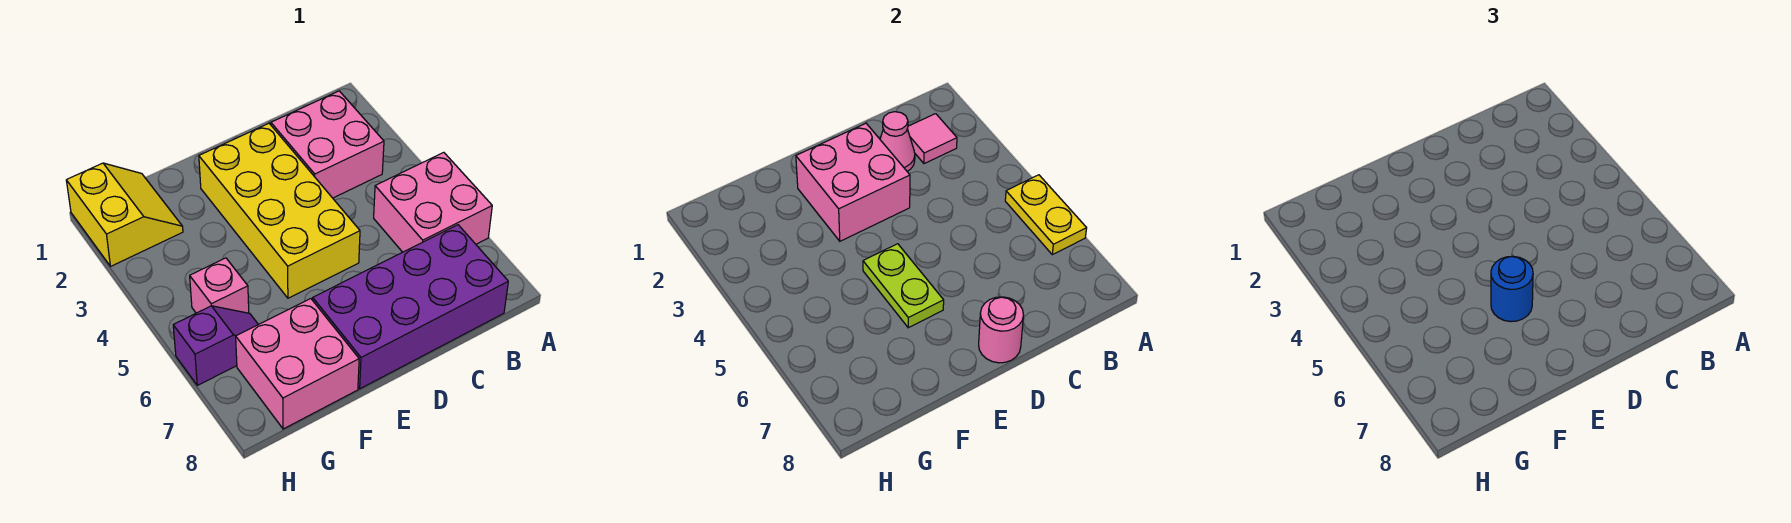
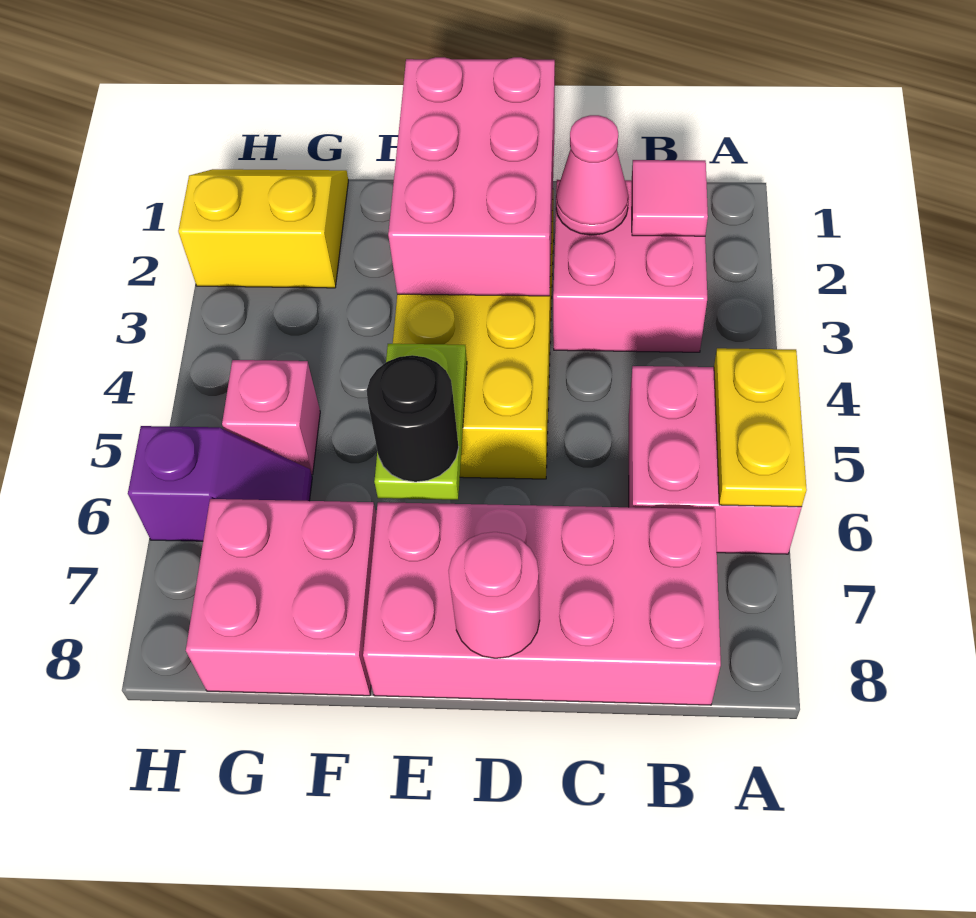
purple 2x4 brick [313,225,508,389] -> pink 2x4 brick [363,502,721,705]
pink 2x2 brick [796,123,910,241] -> pink 2x3 brick [388,57,555,296]
blue 1x1 round brick [1491,256,1533,322] -> black 1x1 round brick [367,355,459,482]
yellow 2x2 slope [66,163,183,267] -> yellow 2x2 slope turned to [178,169,348,288]

